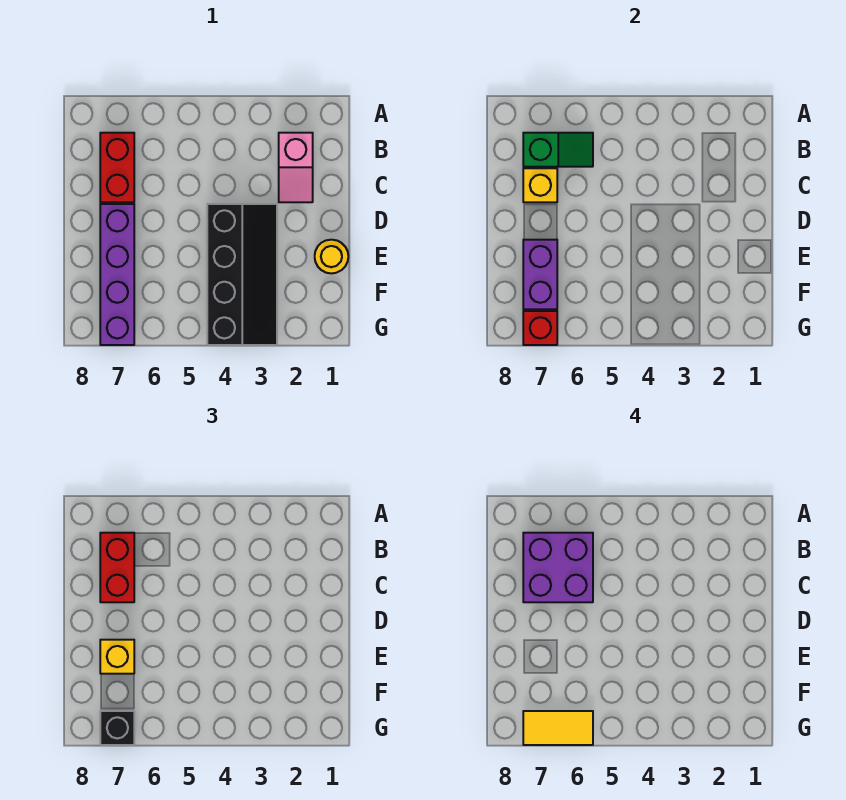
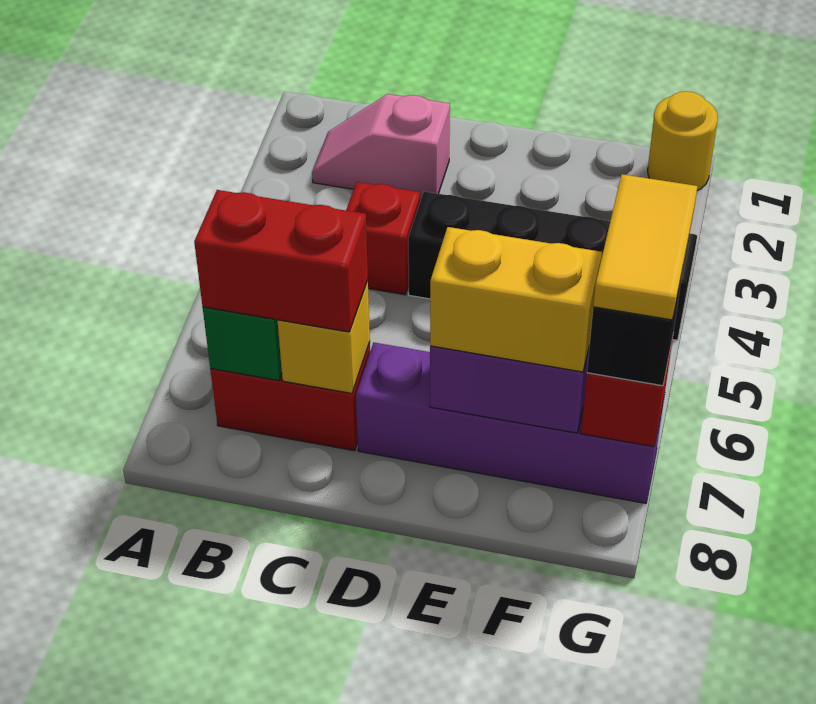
pink 1x2 slope [279,133,313,202] -> pink 1x2 slope turned to [312,94,450,200]
purple 2x2 brick [523,533,593,602] -> none
none -> red 1x1 brick [346,182,420,295]
yellow 1x1 round brick [315,240,348,273] -> yellow 1x1 round brick moved to [648,91,718,191]
yellow 1x1 brick [100,640,134,674] -> yellow 1x2 brick [430,227,602,372]

